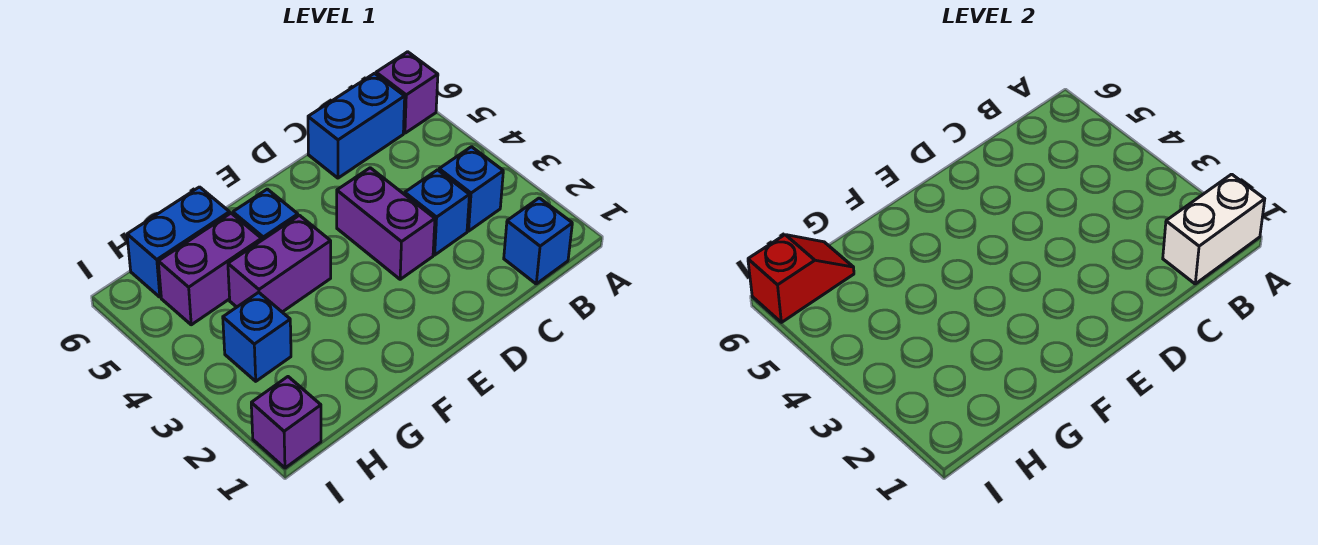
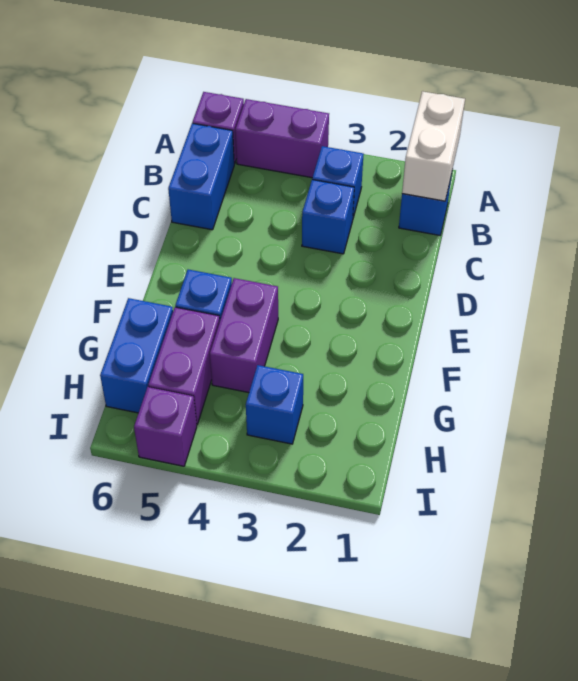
purple 1x2 brick [337,168,435,279] -> purple 1x2 brick moved to [235,99,329,178]
red 1x2 slope [748,235,854,322] -> none
purple 1x1 brick [251,377,321,468] -> purple 1x1 brick moved to [134,387,197,466]

